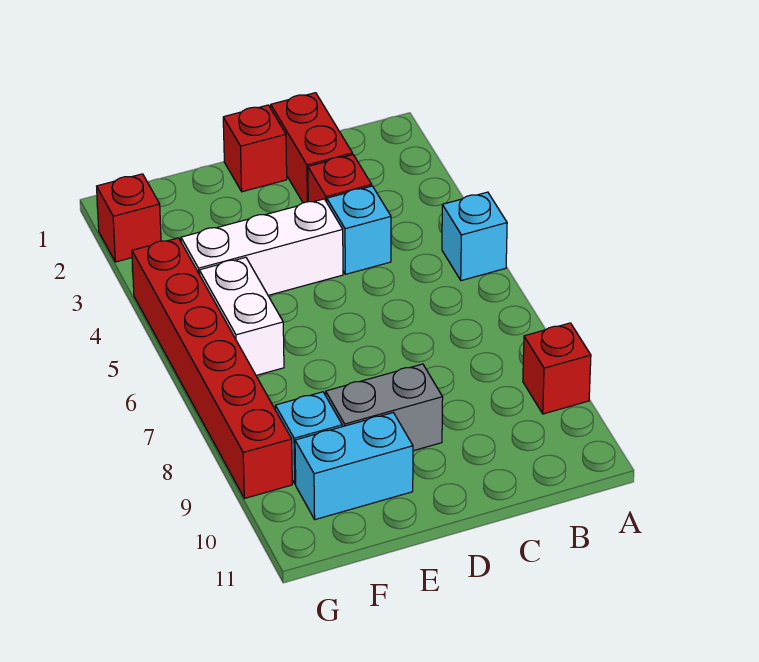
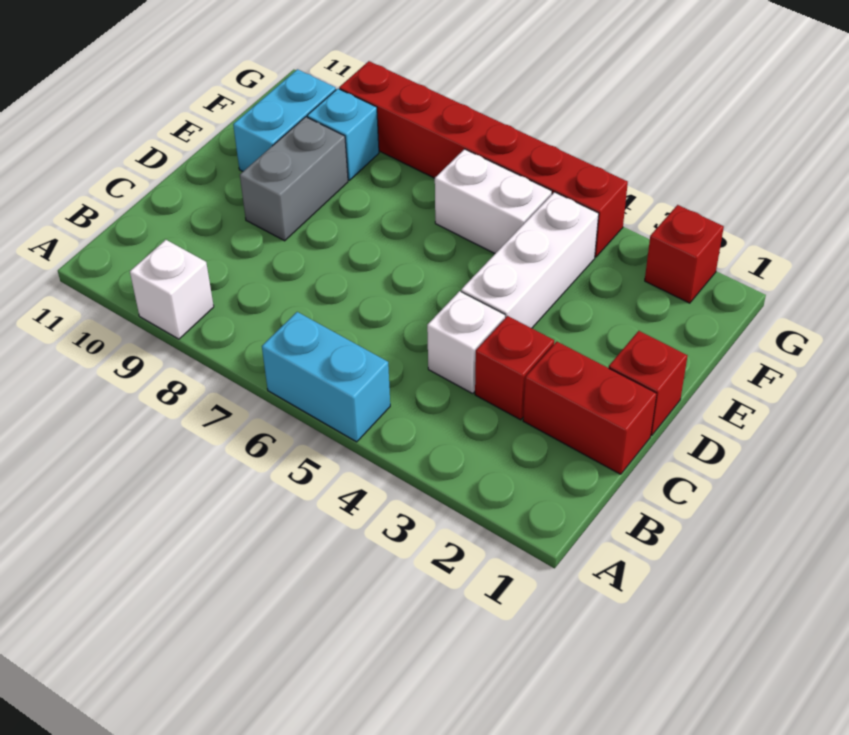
cyan 1x1 brick [442,192,507,281] -> cyan 1x2 brick [262,312,390,442]
red 1x1 brick [523,323,591,414] -> white 1x1 brick [130,240,214,339]
cyan 1x1 brick [327,186,391,274] -> white 1x1 brick [427,291,505,393]

